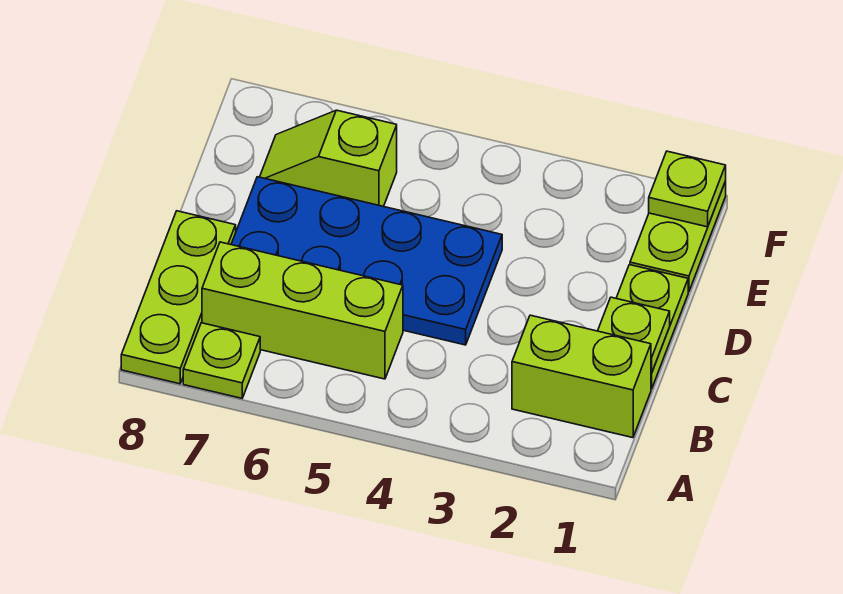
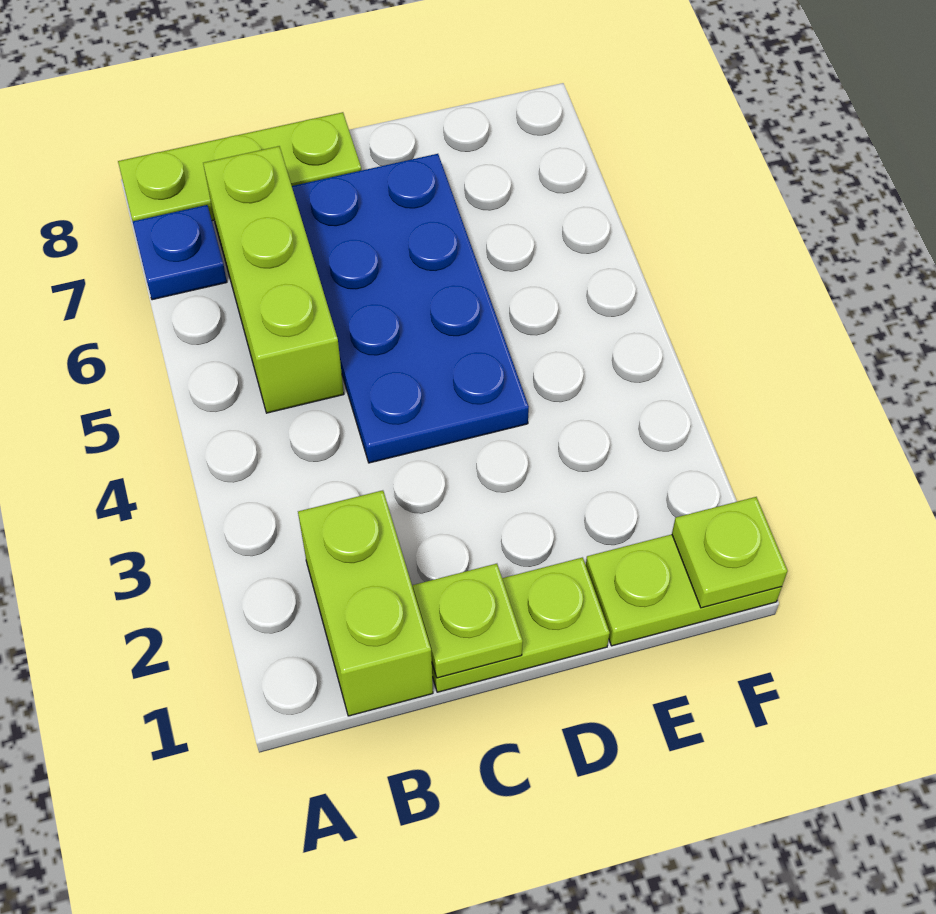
lime 1x1 plate [183,323,260,398] -> blue 1x1 plate [133,205,227,300]
lime 1x2 slope [260,110,397,206] -> none

